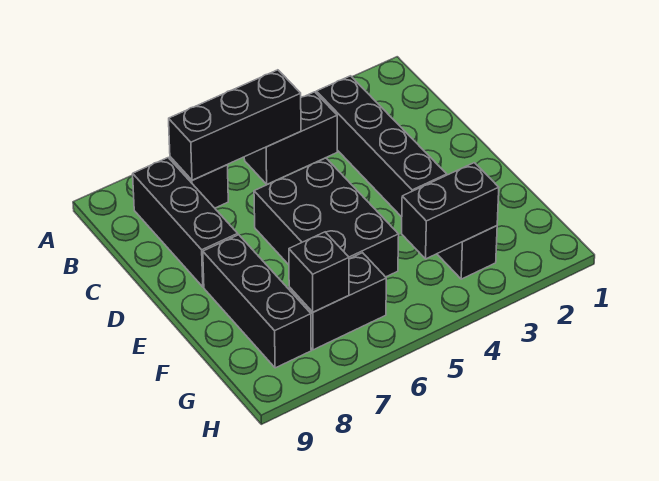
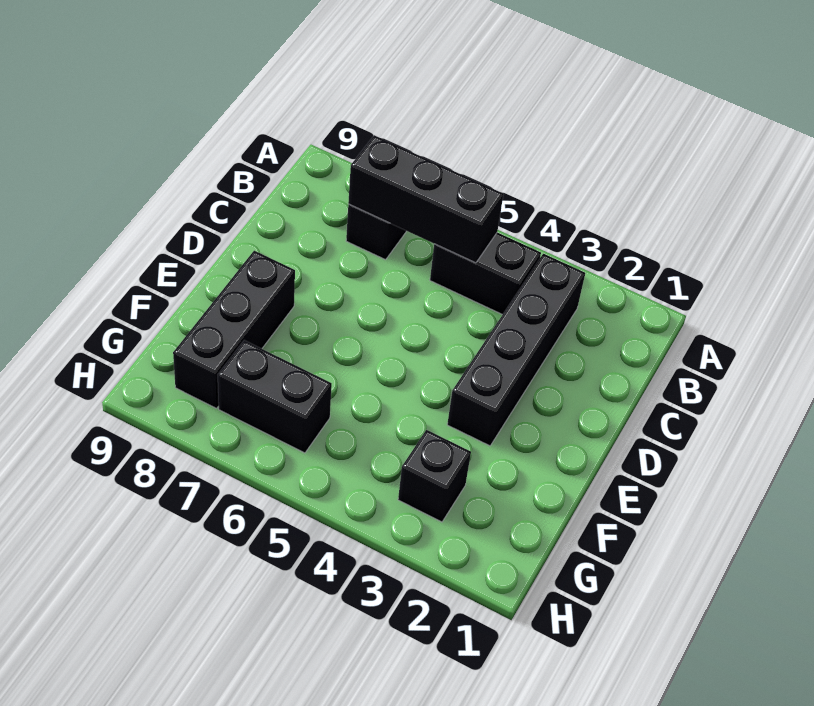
black 1x3 brick [133,158,238,287] -> none
black 2x3 brick [254,158,399,277] -> none
black 1x2 brick [402,163,499,259] -> none
black 1x1 brick [289,232,349,312] -> none

